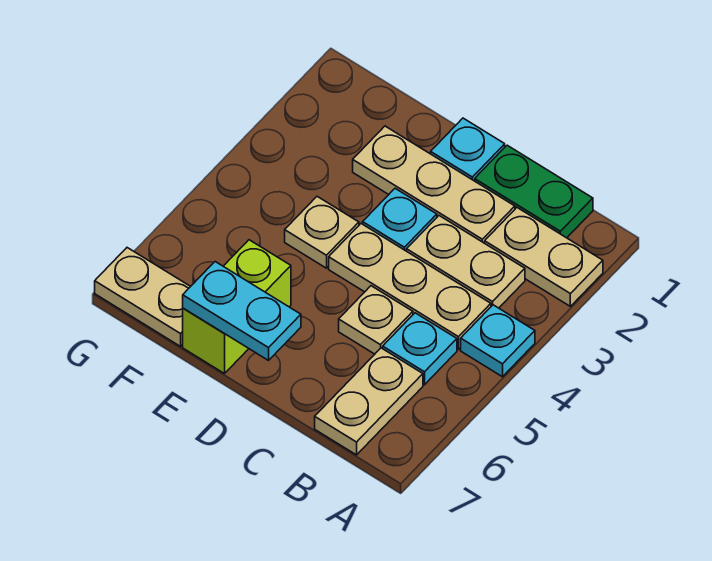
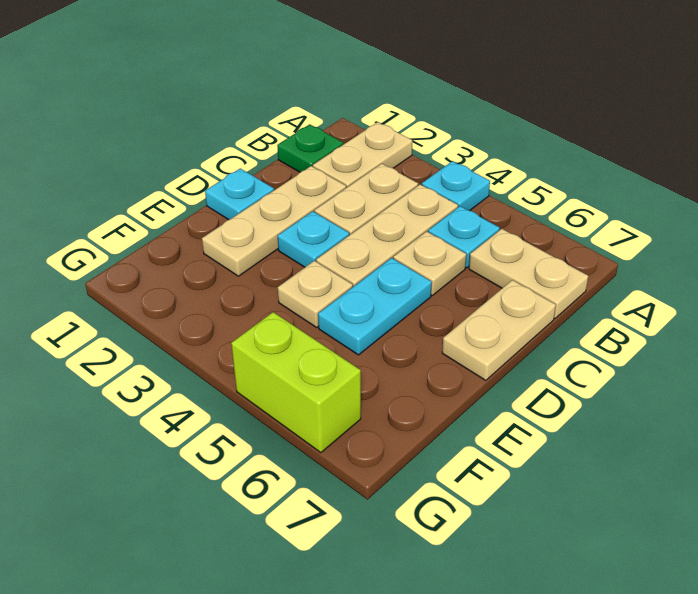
green 1x2 plate [475,145,593,238] -> green 1x1 plate [277,124,343,172]
cyan 1x2 plate [183,262,301,360] -> cyan 1x2 plate moved to [318,258,432,355]
lime 1x2 brick [183,240,291,374] -> lime 1x2 brick moved to [231,312,361,453]
tan 1x2 plate [95,248,191,346] -> tan 1x2 plate moved to [442,280,556,380]

